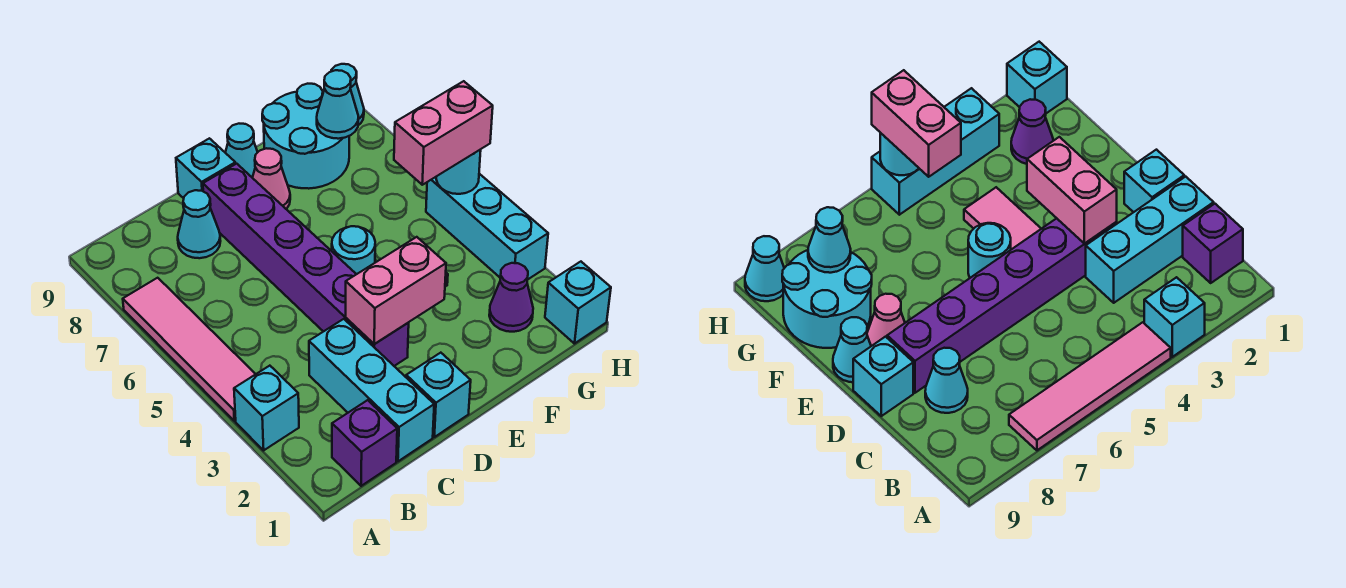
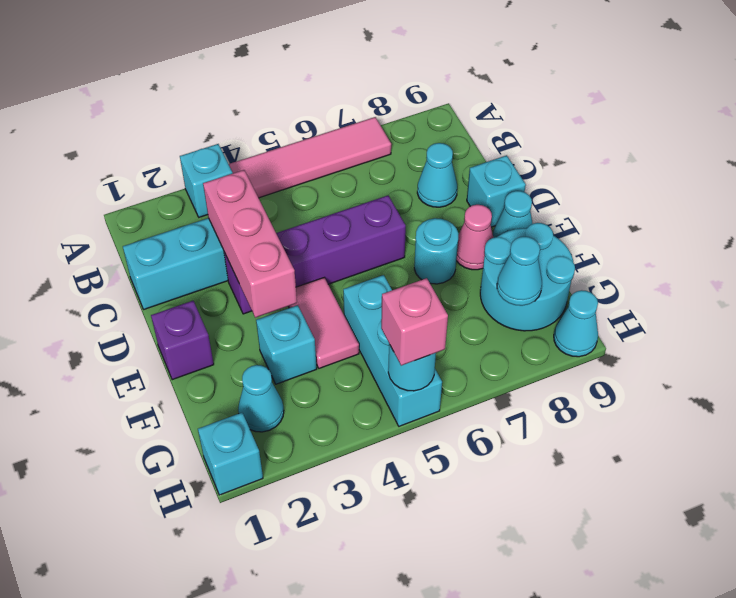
purple 1x1 brick [332,400,397,486] -> purple 1x1 brick moved to [151,301,214,380]
cyan 1x1 brick [406,353,471,437] -> cyan 1x1 brick moved to [256,305,317,384]
purple 1x6 brick [203,164,409,366] -> purple 1x4 brick [224,196,406,314]
pink 1x2 brick [346,237,446,344] -> pink 1x3 brick [203,170,297,318]
cyan 1x1 round brick [332,226,375,274] -> cyan 1x1 round brick moved to [414,218,458,284]
purple 1x1 cone [489,263,533,332] -> cyan 1x1 cone [238,365,284,432]
pink 1x2 brick [394,81,493,185] -> pink 1x1 brick [381,278,448,366]
cyan 1x3 brick [426,174,548,279] -> cyan 1x3 brick turned to [343,275,442,426]

